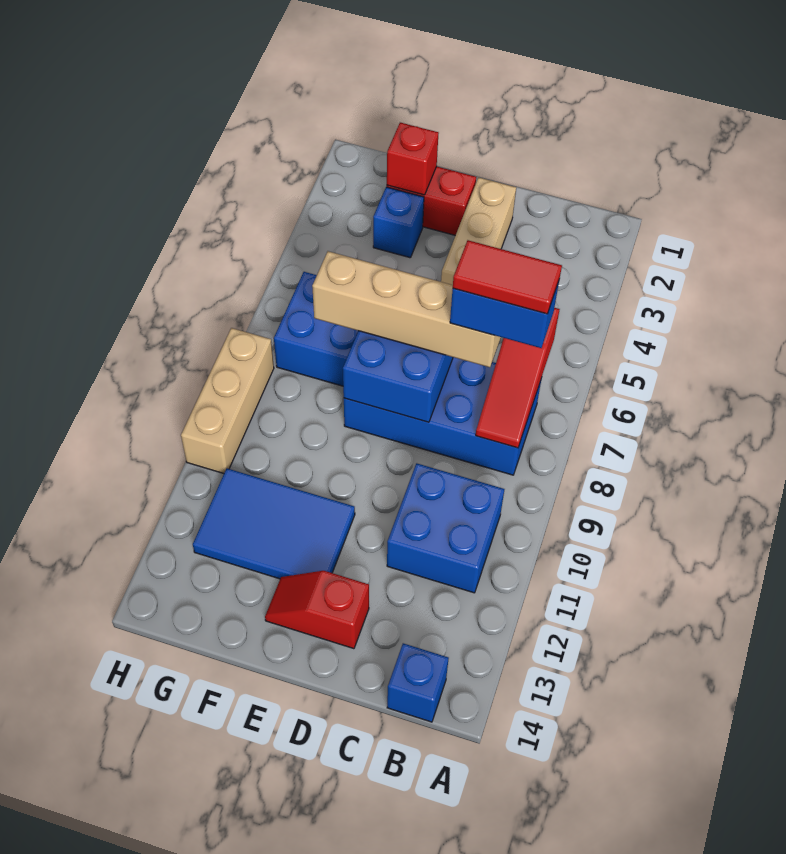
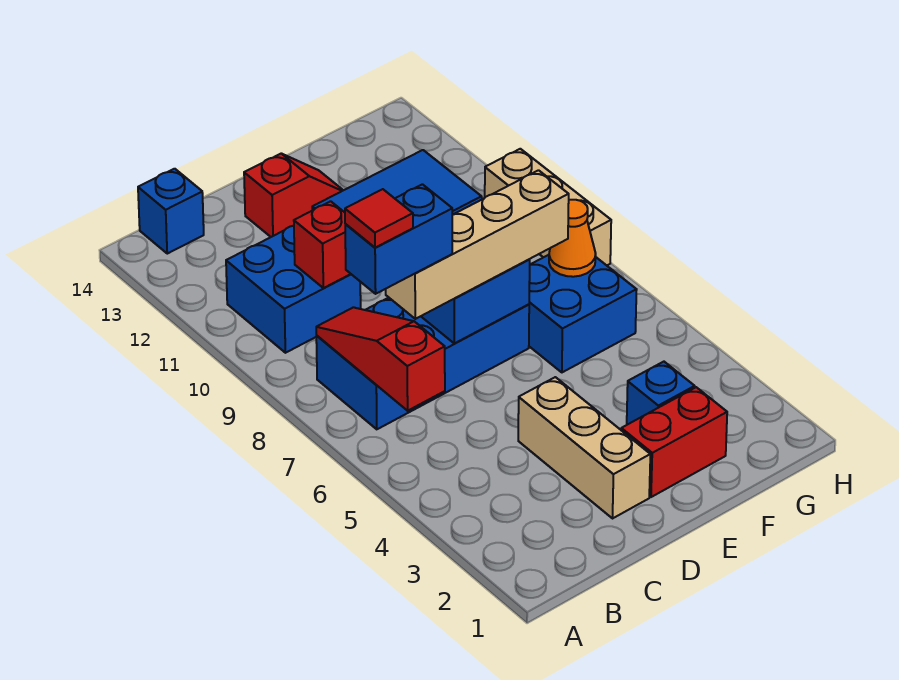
red 1x2 tile [453,240,562,314] -> red 1x1 tile [345,189,413,248]
red 1x1 brick [387,123,439,195] -> red 1x1 brick moved to [294,201,350,288]
none -> orange 1x1 cone [549,200,596,277]

